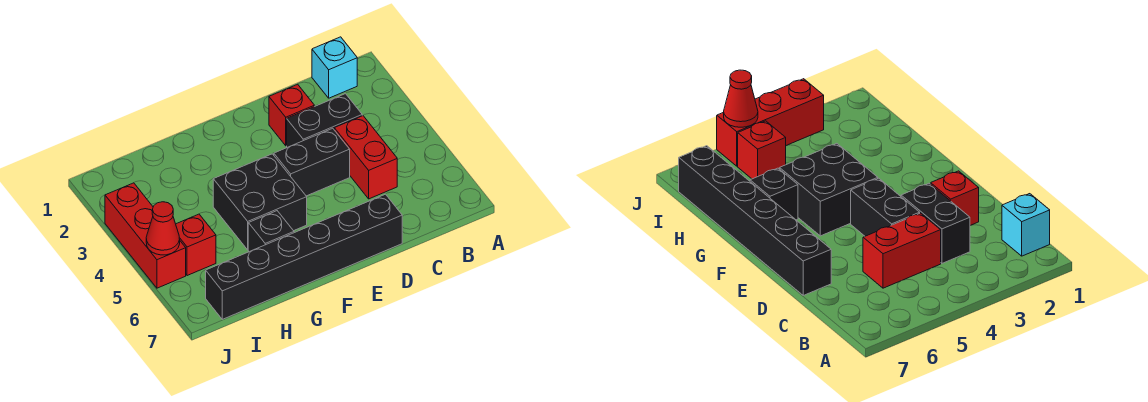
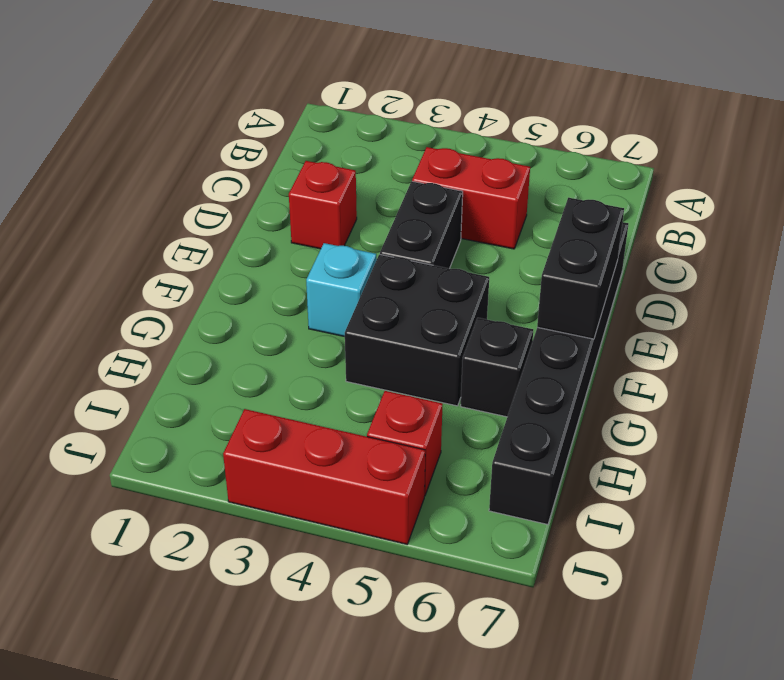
cyan 1x1 brick [312,37,357,98] -> cyan 1x1 brick moved to [306,243,377,337]
black 1x2 brick [287,94,362,147] -> black 1x2 brick moved to [537,198,624,339]
red 1x1 cone [146,202,180,255] -> none

